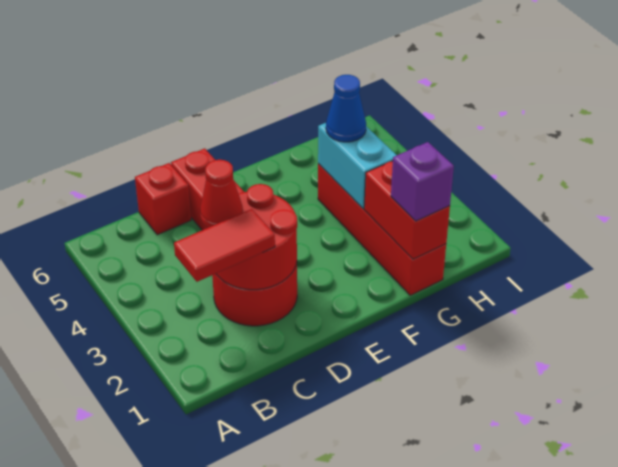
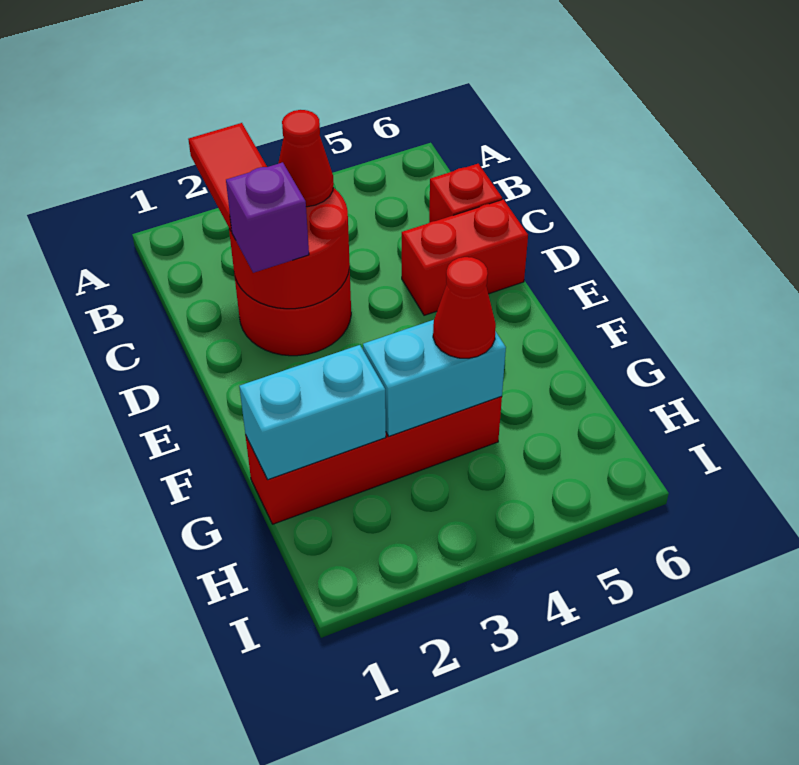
red 1x2 brick [364,161,450,259] -> cyan 1x2 brick [239,345,386,480]
purple 1x1 brick [391,142,454,221] -> purple 1x1 brick moved to [226,162,309,273]
blue 1x1 cone [326,75,366,142] -> red 1x1 cone [433,257,496,358]

